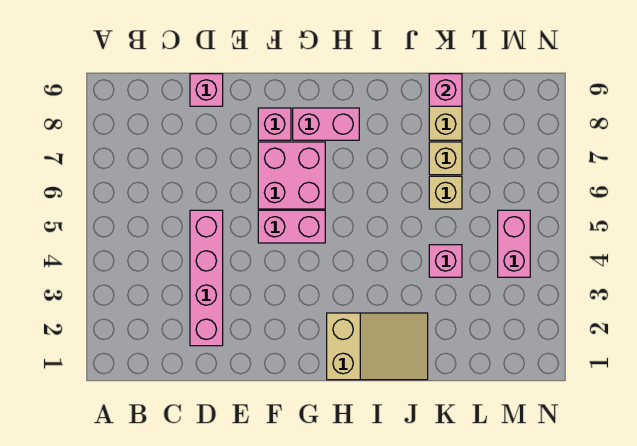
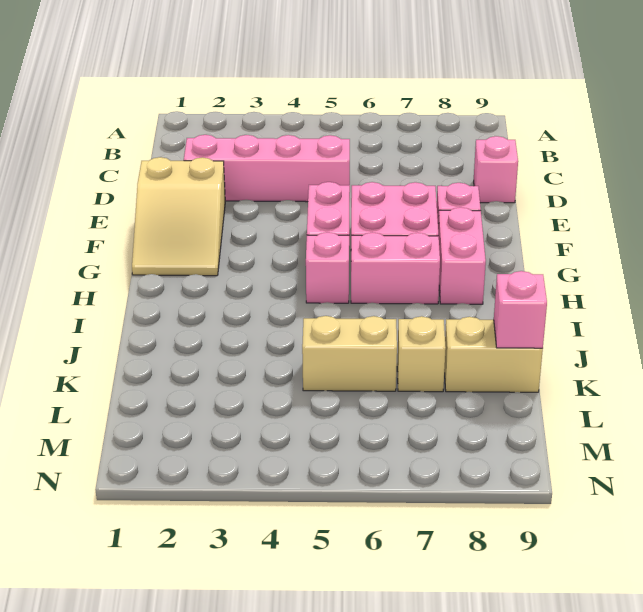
tan 2x3 slope [327,313,428,380] -> tan 2x3 slope moved to [132,157,225,276]
pink 1x1 brick [429,245,462,277] -> pink 1x1 brick moved to [306,232,349,303]
tan 1x1 brick [429,176,462,209] -> tan 1x2 brick [302,316,397,391]
pink 1x2 brick [498,210,530,277] -> pink 1x2 brick moved to [351,232,440,304]

